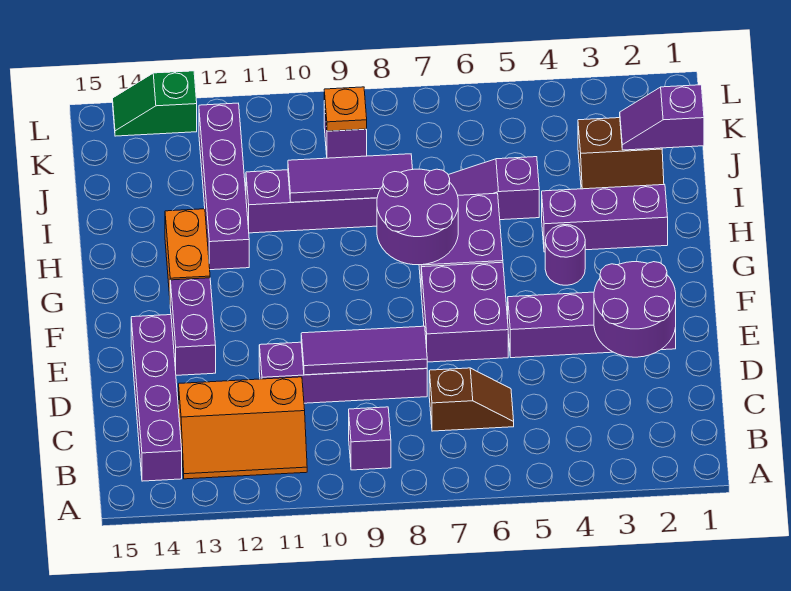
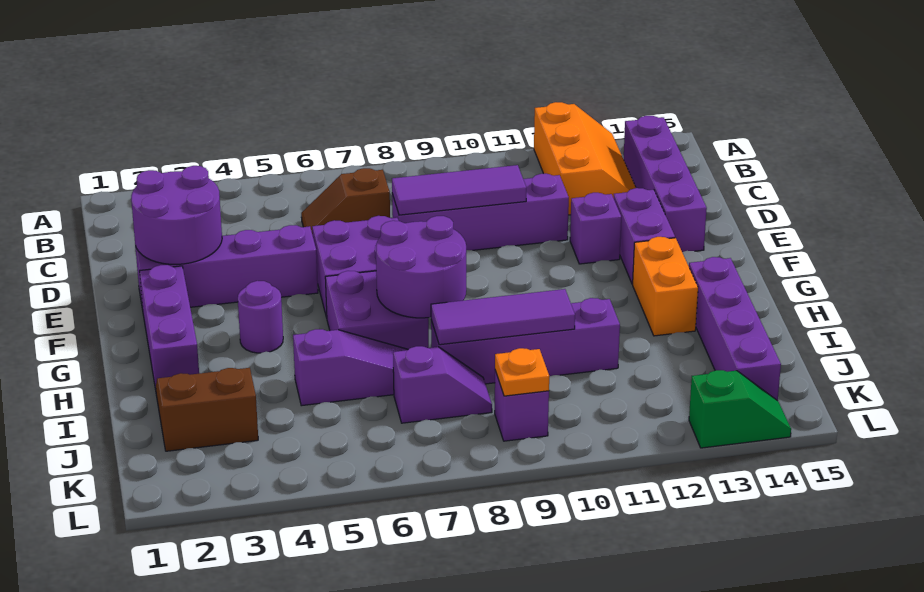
purple 1x1 brick [349,407,391,470] -> purple 1x1 brick moved to [570,193,621,264]
orange 2x3 slope [179,377,307,479] -> orange 2x3 slope turned to [534,102,636,215]
purple 1x3 brick [542,185,668,252] -> purple 1x3 brick turned to [139,265,199,389]
purple 1x4 brick [199,103,249,270] -> purple 1x4 brick moved to [689,257,781,401]
purple 1x2 slope [620,85,704,150] -> purple 1x2 slope moved to [393,346,492,423]

